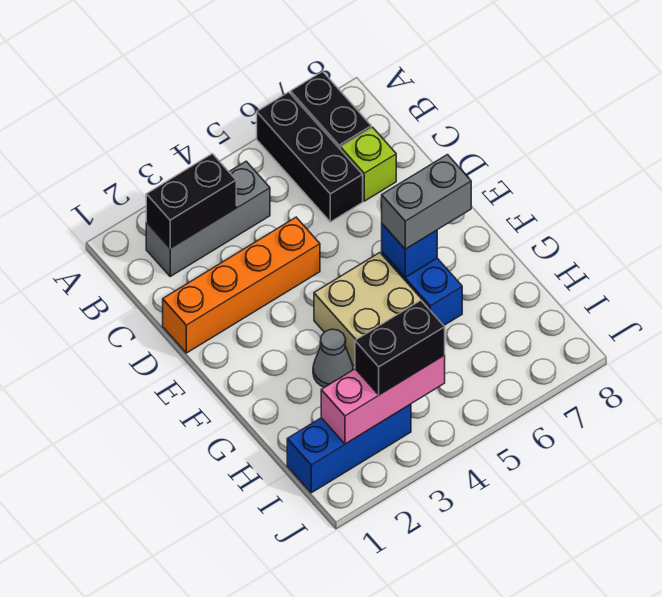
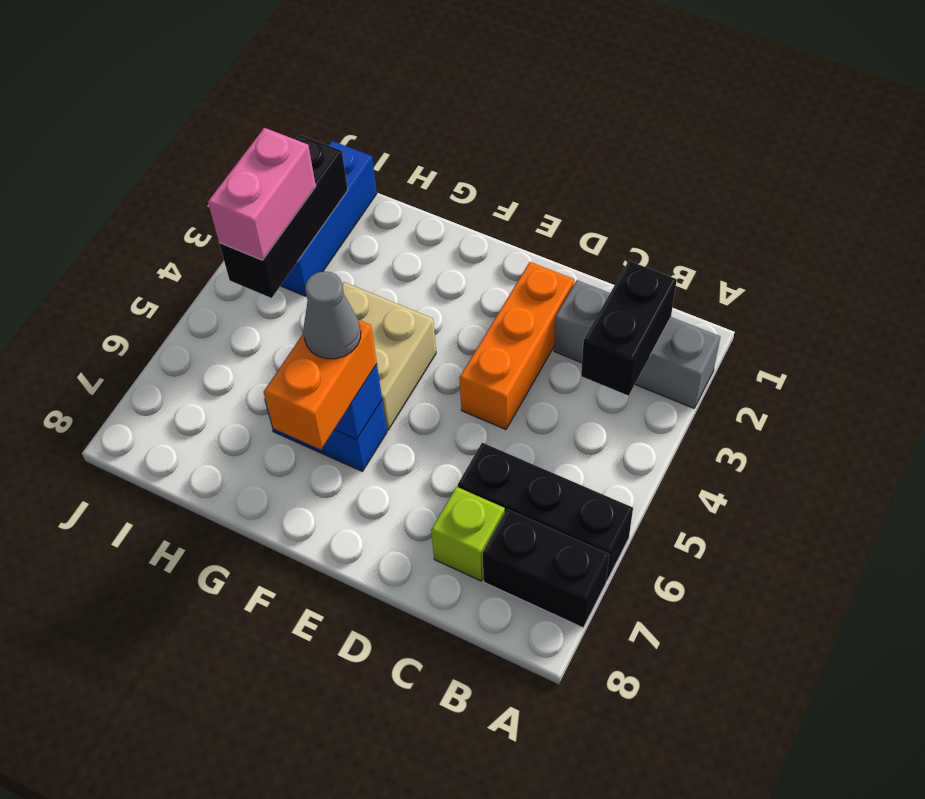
grey 1x3 brick [146,161,270,276] -> grey 1x3 brick turned to [554,280,721,408]
orange 1x4 brick [163,217,320,353] -> orange 1x3 brick [459,262,574,430]
grey 1x2 brick [382,155,471,249] -> orange 1x2 brick [263,320,377,449]
grey 1x1 cone [313,329,353,387] -> grey 1x1 cone moved to [303,271,361,359]
pink 1x3 brick [321,355,445,444] -> black 1x3 brick [219,135,348,298]
black 1x2 brick [355,300,445,395] -> pink 1x2 brick [208,128,316,260]

